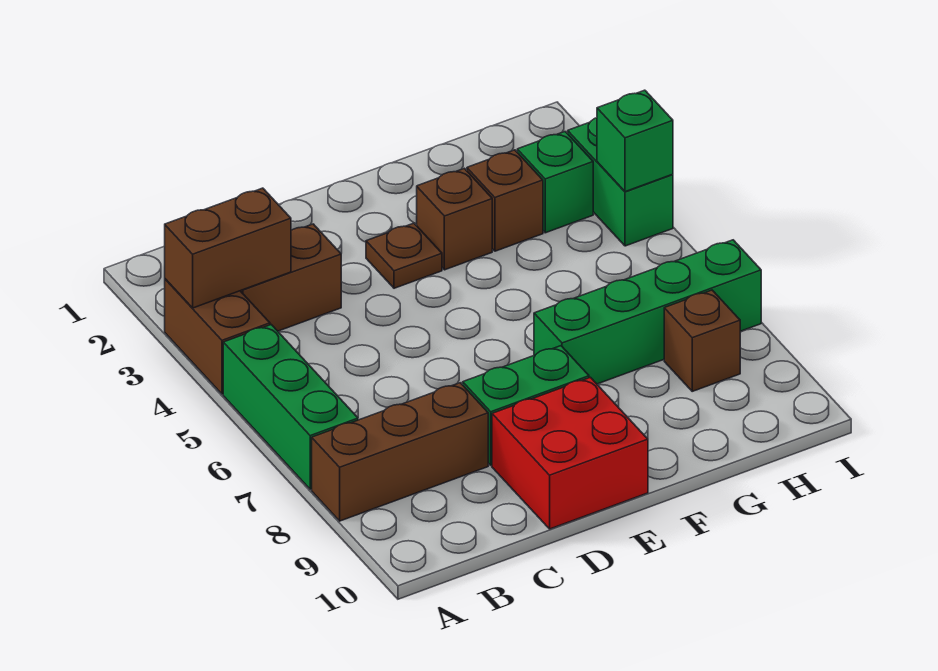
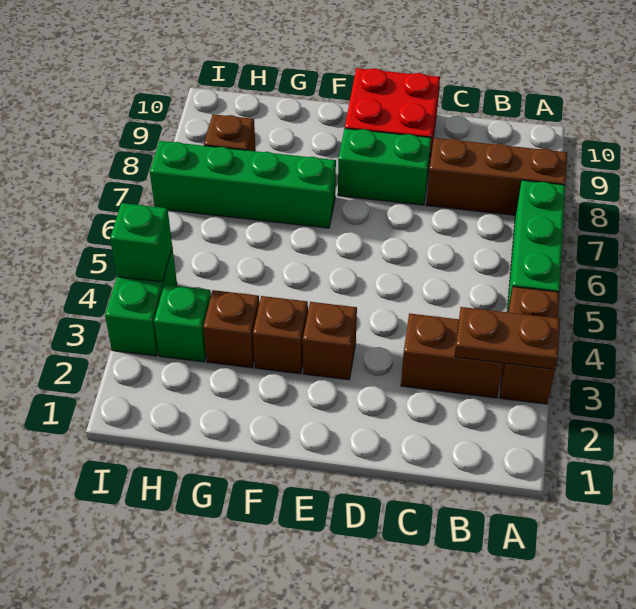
brown 1x2 brick [165,188,291,308] -> brown 1x2 plate [455,307,560,369]
brown 1x1 plate [366,223,442,288] -> brown 1x1 brick [303,302,357,380]

